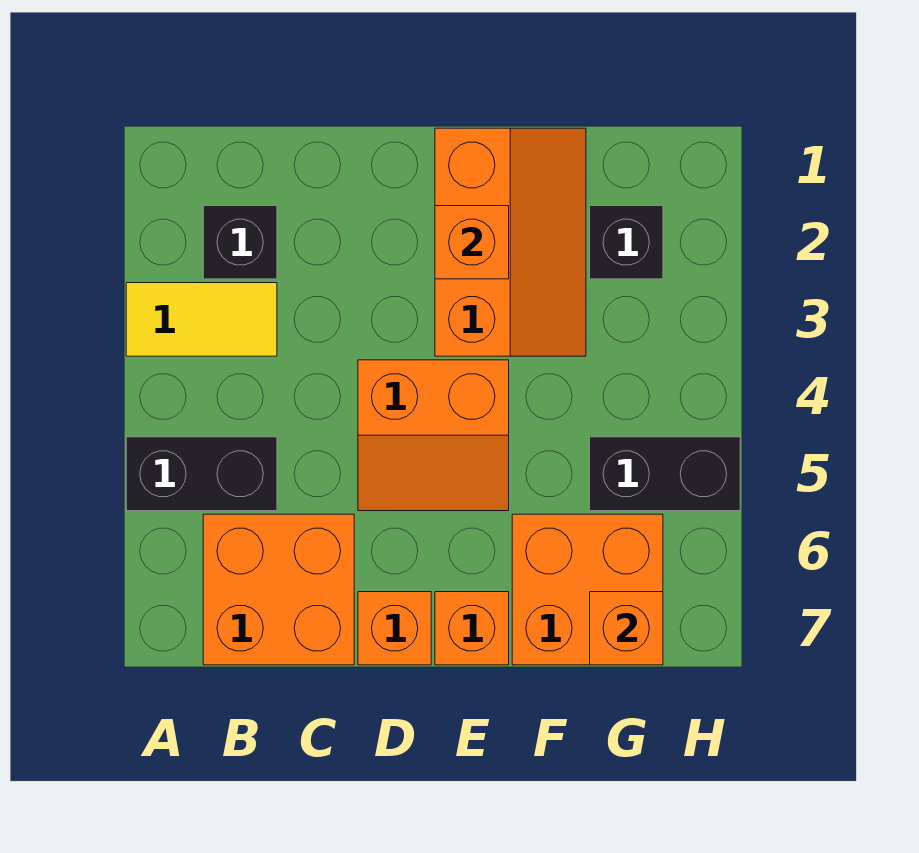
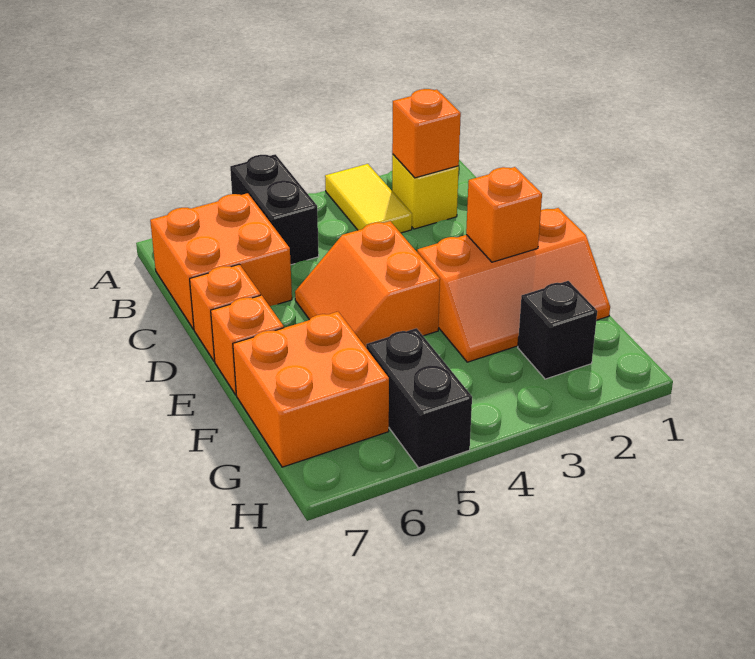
black 1x1 brick [203,206,277,279] -> yellow 1x1 brick [392,154,459,229]
orange 1x1 brick [590,592,663,665] -> orange 1x1 brick moved to [392,89,461,178]

